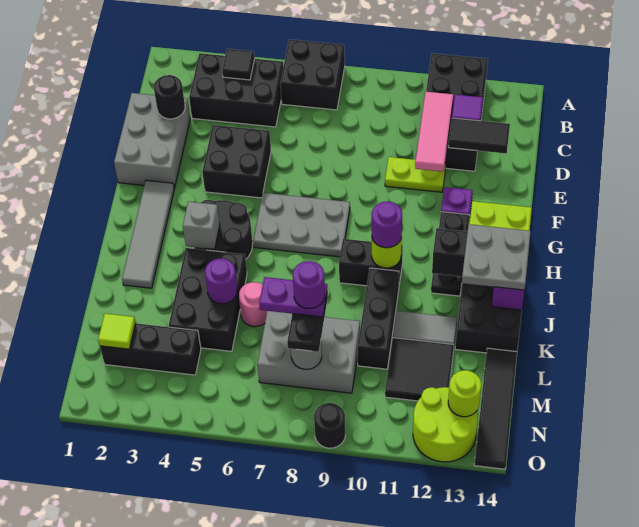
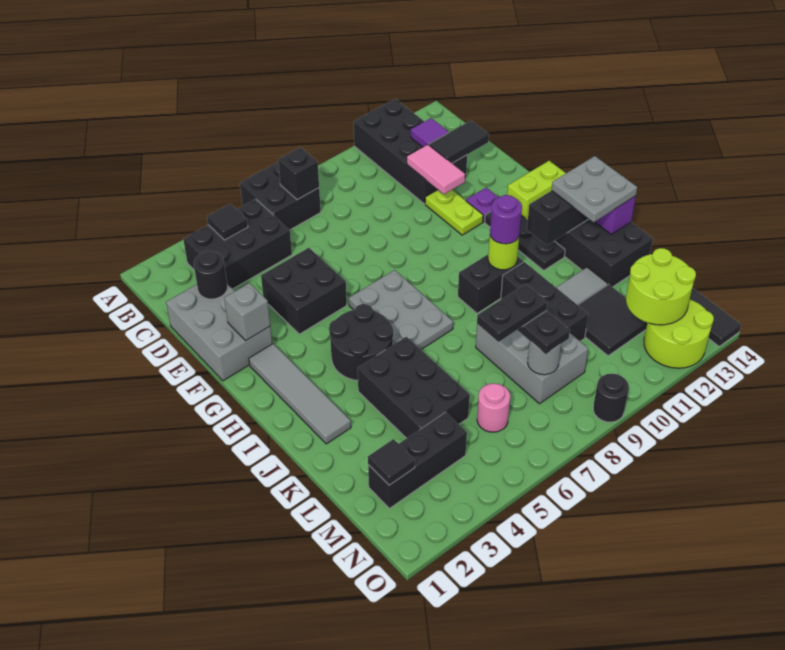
none -> black 1x1 brick [278,147,319,200]
pink 1x3 tile [415,92,453,172] -> pink 1x2 tile [407,145,465,194]
lime 1x2 plate [385,157,446,192] -> lime 1x2 plate turned to [425,190,483,235]
grey 2x3 plate [253,193,350,257] -> grey 2x3 plate turned to [349,270,453,349]
grey 1x1 brick [183,202,220,249] -> grey 1x1 brick moved to [224,283,270,340]
purple 1x1 round brick [205,259,237,304] -> none
pink 1x1 round brick [239,282,267,327] -> pink 1x1 round brick moved to [477,383,510,432]
grey 2x3 brick [257,311,360,393] -> grey 2x3 brick turned to [476,324,588,404]
purple 1x2 plate [259,277,327,317] -> black 1x2 plate [477,284,548,342]
purple 1x1 round brick [293,261,325,309] -> none
lime 1x1 tile [98,314,135,349] -> black 1x1 tile [368,439,415,485]
lime 1x1 round brick [448,370,481,417] -> lime 2x2 round brick [626,248,696,325]

